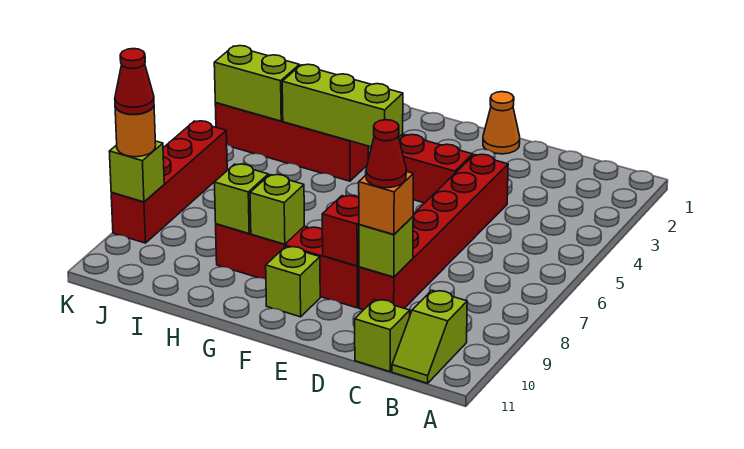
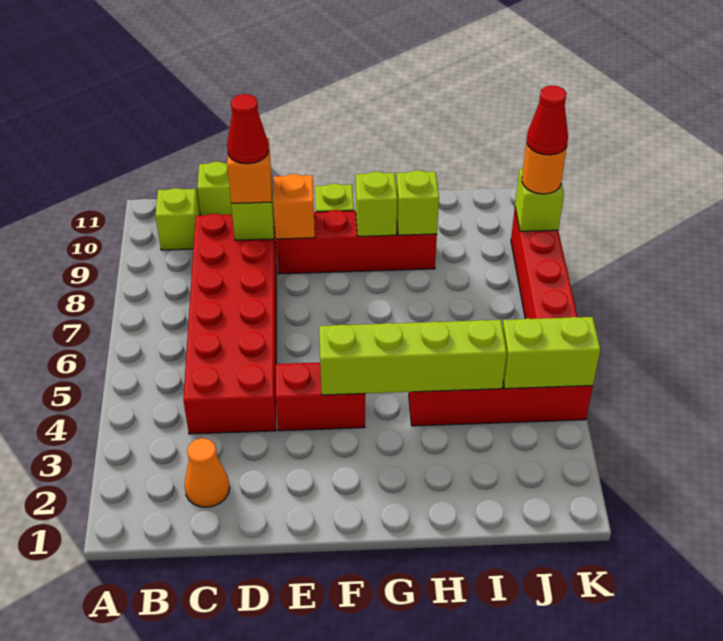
red 1x6 brick [359,154,508,310] -> red 2x6 brick [183,214,276,434]
orange 1x1 cone [483,92,520,154] -> orange 1x1 cone moved to [185,438,230,507]
red 1x1 brick [322,196,359,266] -> orange 1x1 brick [273,174,315,239]
lime 1x3 brick [282,64,403,147] -> lime 1x4 brick [319,320,507,395]

